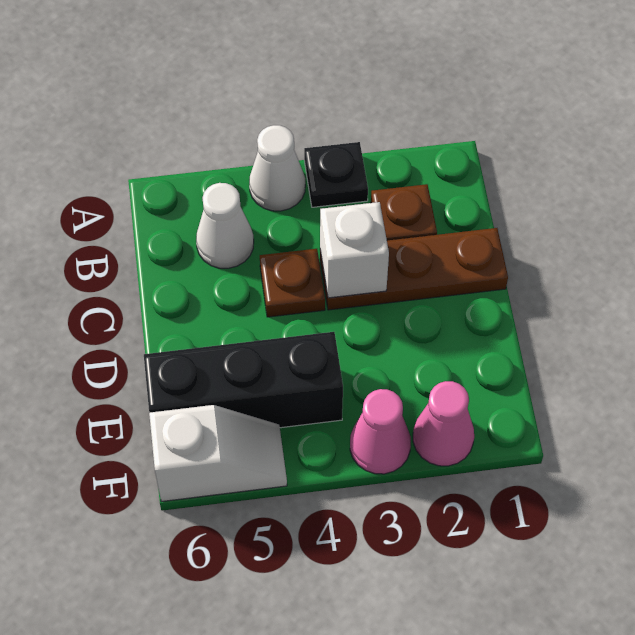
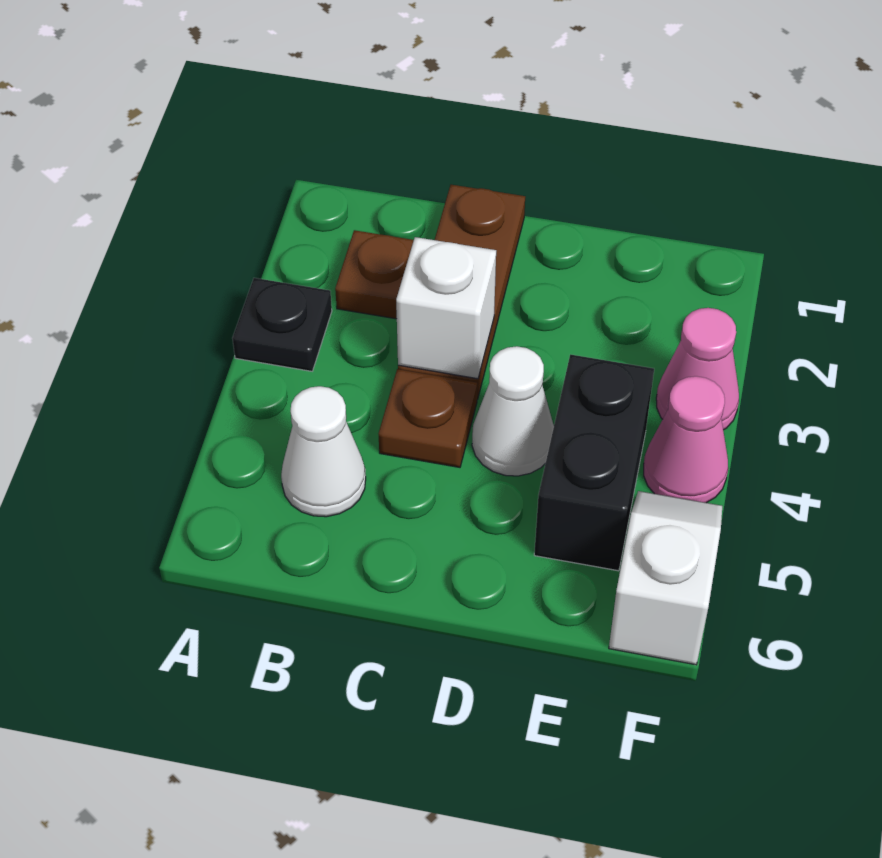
white 1x1 cone [249,125,305,211] -> white 1x1 cone moved to [472,346,554,476]
black 1x3 brick [144,332,343,428] -> black 1x2 brick [534,354,654,571]
pink 1x1 cone [413,381,474,466] -> pink 1x1 cone moved to [644,376,728,503]

